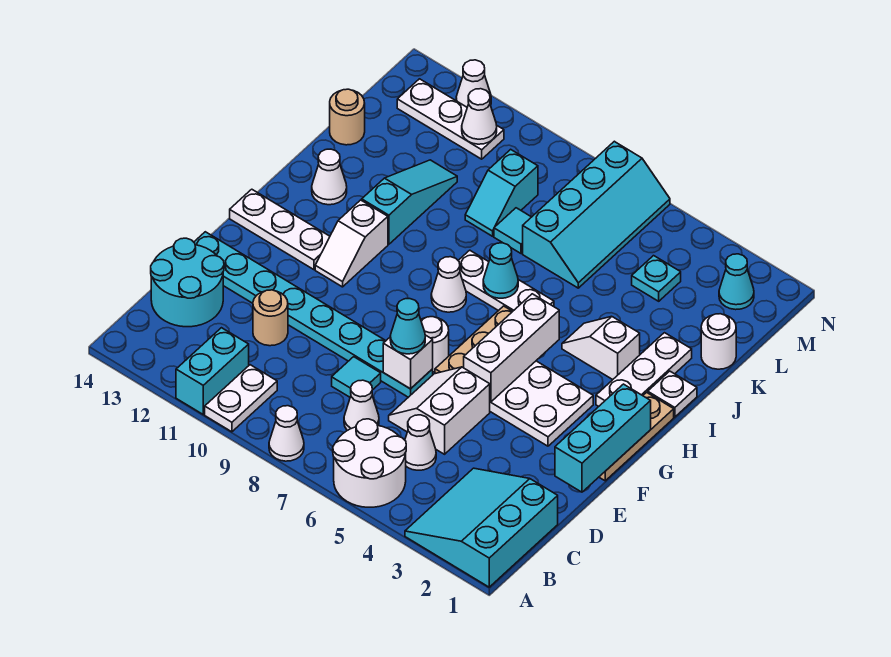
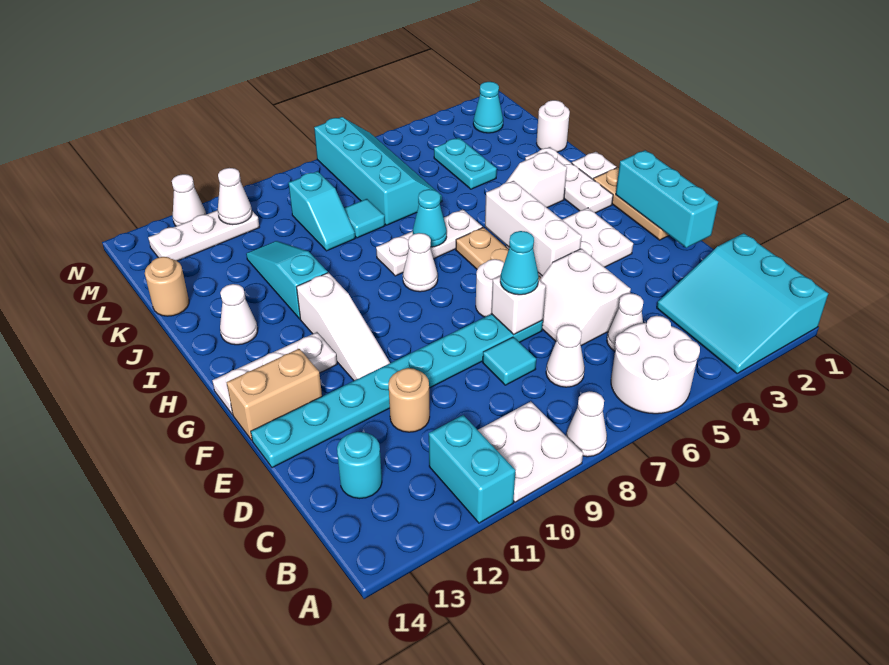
white 1x2 plate [205,365,277,432] -> white 2x2 plate [478,402,583,502]
cyan 2x2 round brick [151,238,224,327] -> cyan 1x1 round brick [337,432,382,499]
none -> tan 1x2 brick [226,349,322,440]
white 1x2 slope [315,200,388,287] -> white 1x3 slope [297,273,390,381]
cyan 1x1 plate [632,256,681,301] -> cyan 1x2 plate [434,138,497,189]

